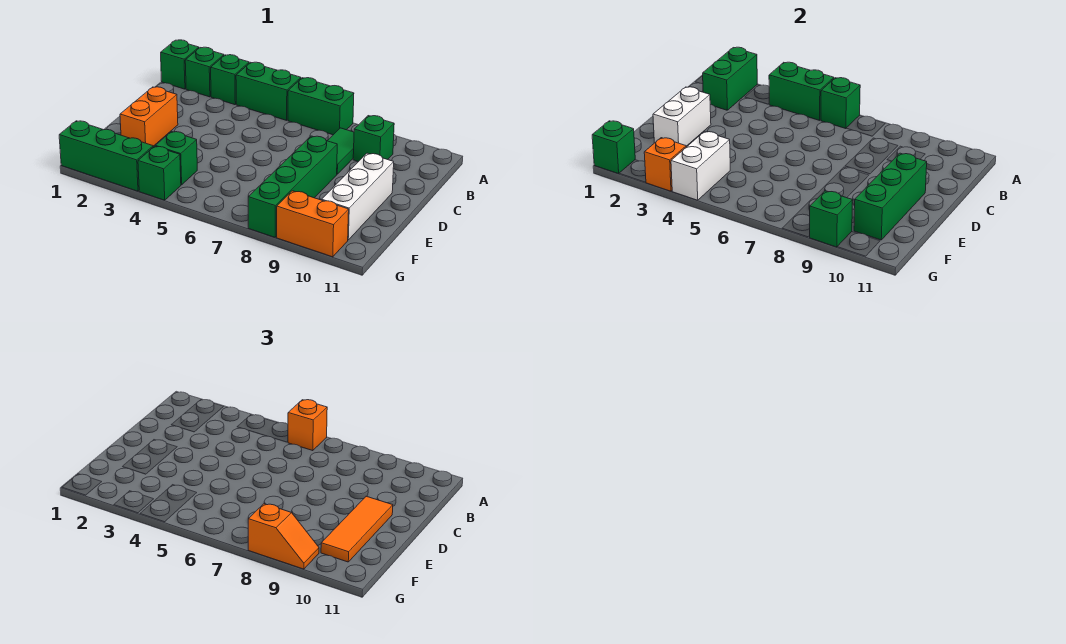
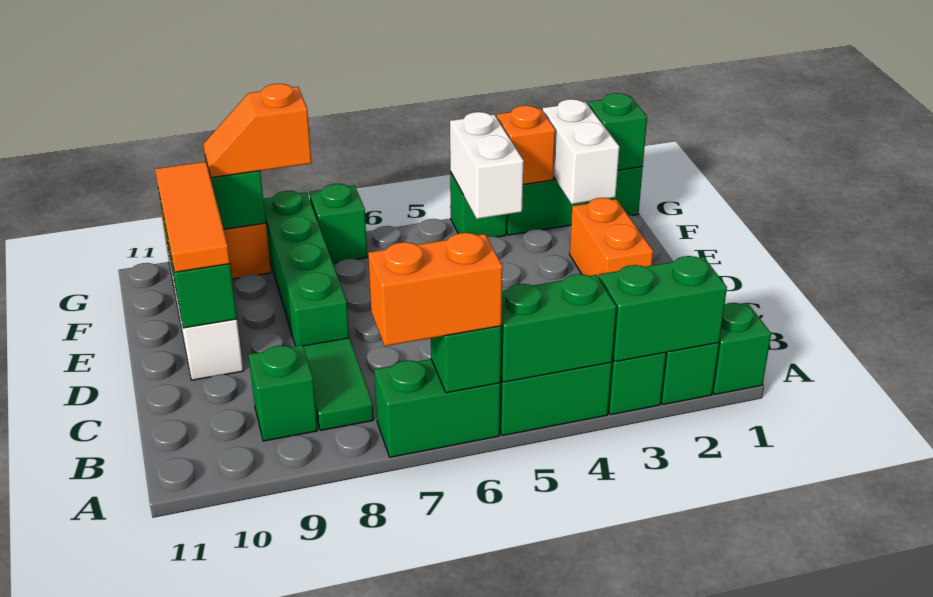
green 1x2 brick [703,47,757,110] -> green 1x2 brick turned to [599,256,727,362]
orange 1x1 brick [288,400,327,451] -> orange 1x2 brick [368,233,503,346]
white 1x2 brick [653,87,711,146] -> white 1x2 brick moved to [542,99,619,204]
green 1x1 brick [156,132,197,185] -> green 1x1 brick moved to [309,184,367,263]

